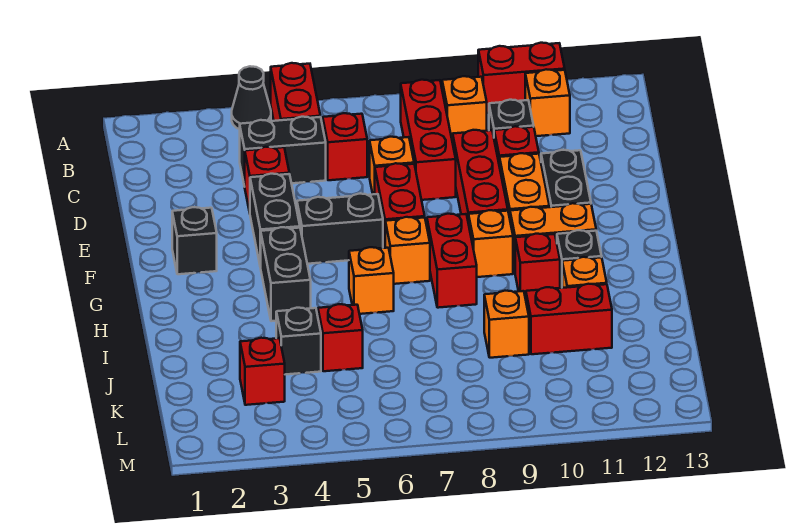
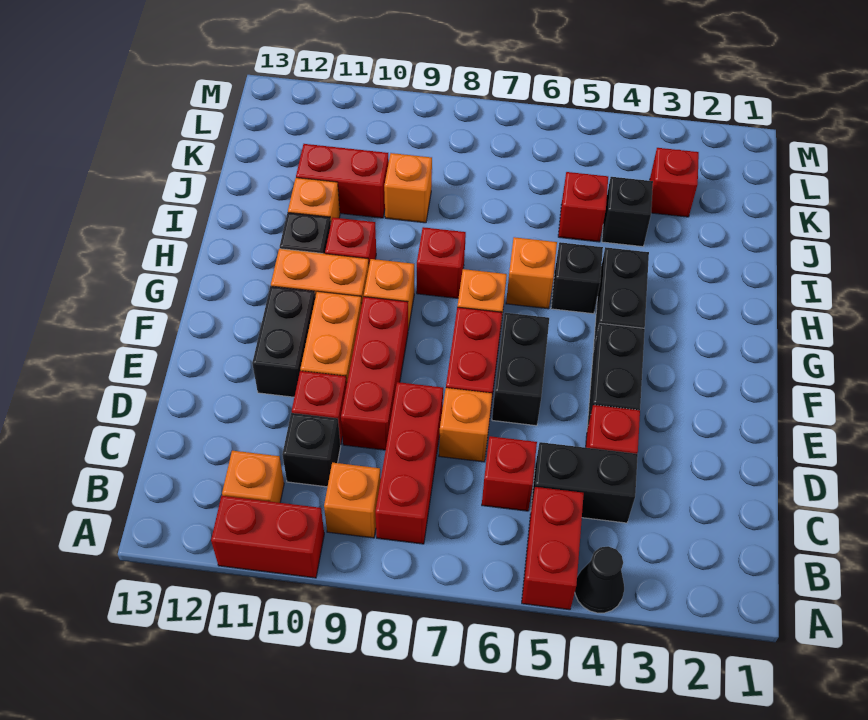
black 1x1 brick [172,207,217,274] -> black 1x1 brick moved to [551,242,603,314]
black 1x2 brick [297,194,383,264] -> black 1x2 brick turned to [492,313,549,426]
red 1x2 brick [427,214,477,308] -> red 1x1 brick [417,227,466,298]

